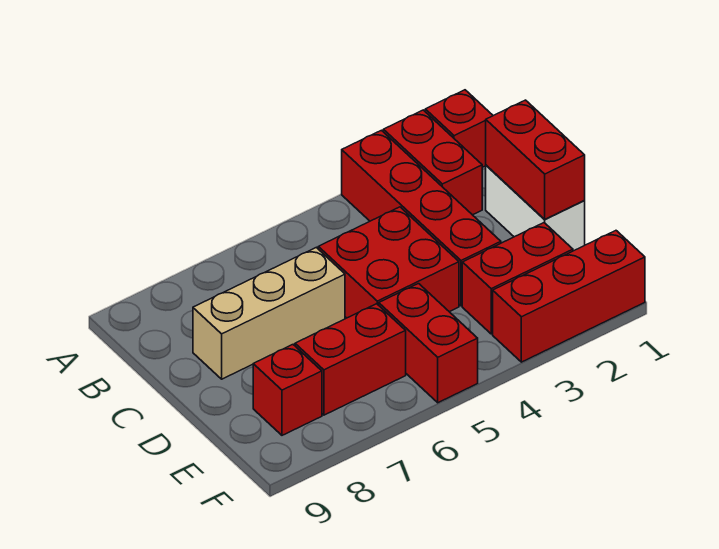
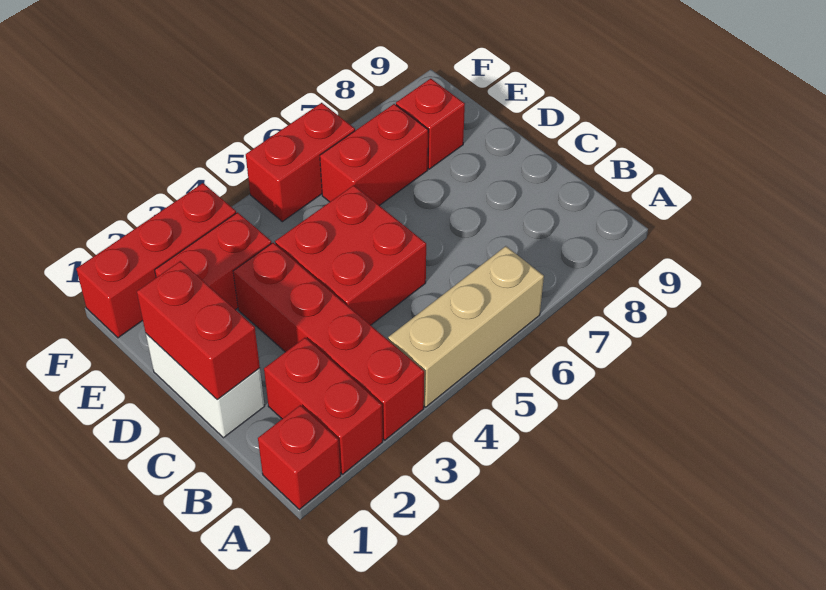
tan 1x3 brick [193,247,345,379] -> tan 1x3 brick moved to [388,246,544,407]
red 1x2 brick [379,284,478,403] -> red 1x2 brick turned to [246,103,355,222]

